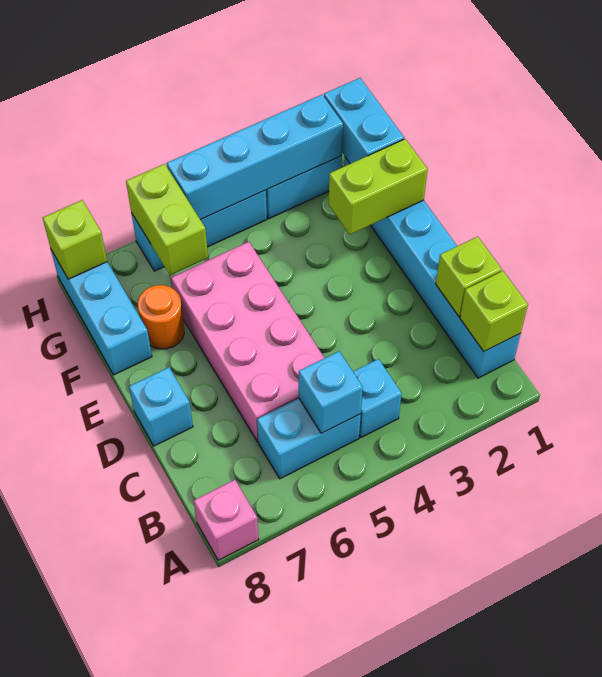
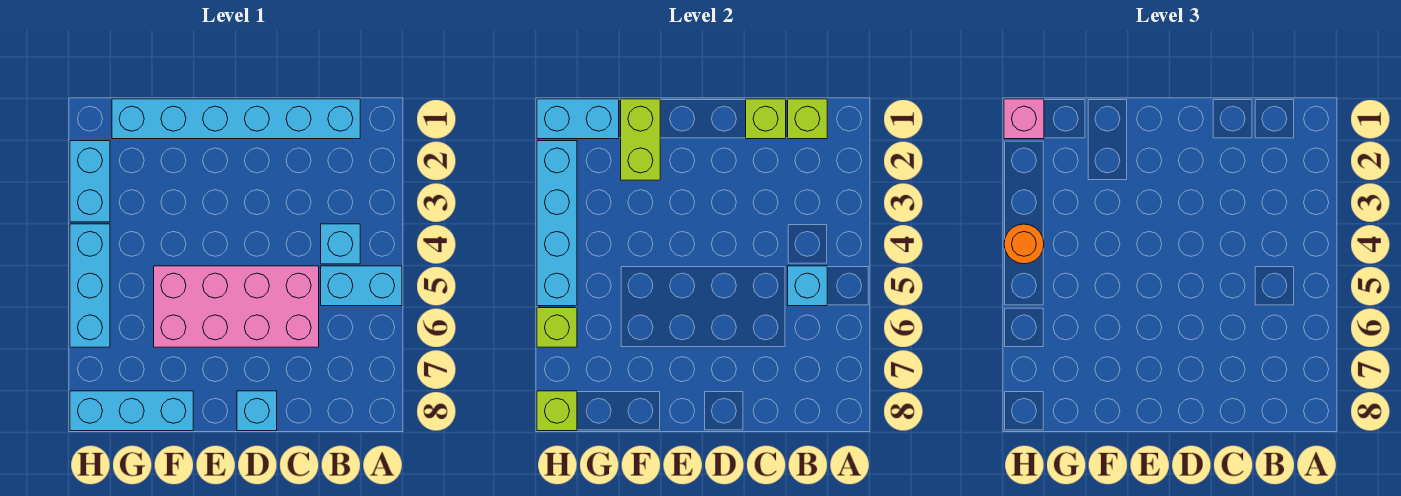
pink 1x1 brick [194,480,259,560] -> pink 1x1 brick moved to [1004,99,1044,139]
cyan 1x2 brick [257,398,361,479] -> cyan 1x2 brick turned to [321,266,402,306]
orange 1x1 round brick [138,285,184,349] -> orange 1x1 round brick moved to [1004,224,1044,264]
lime 1x2 brick [126,164,208,275] -> lime 1x1 brick [537,308,577,347]

